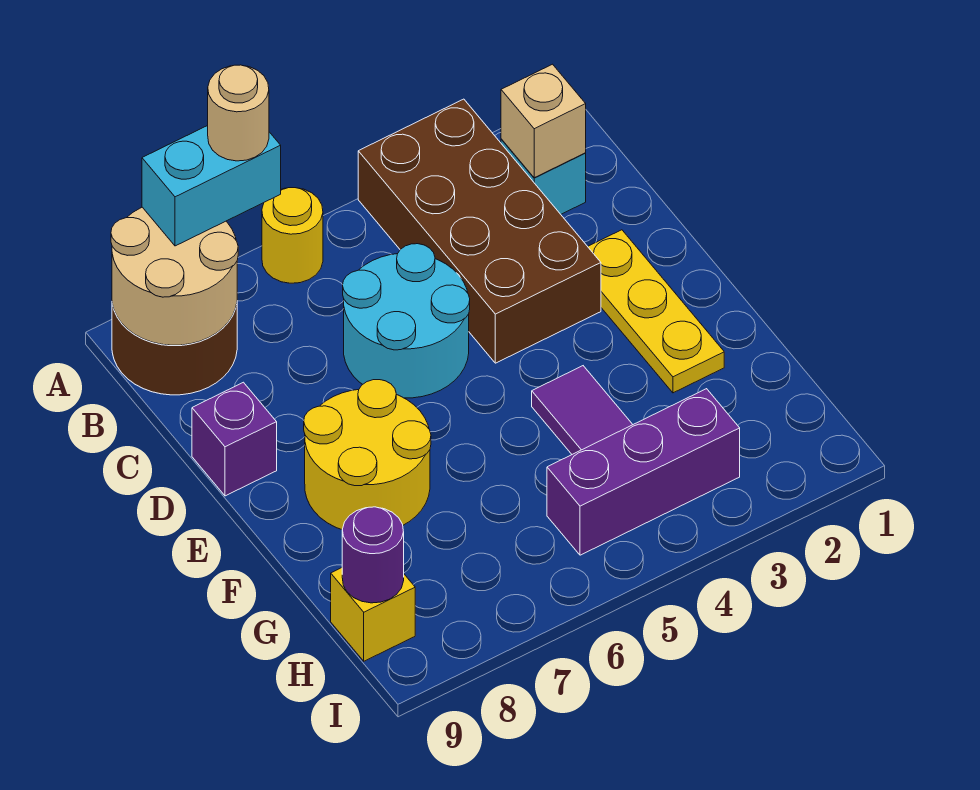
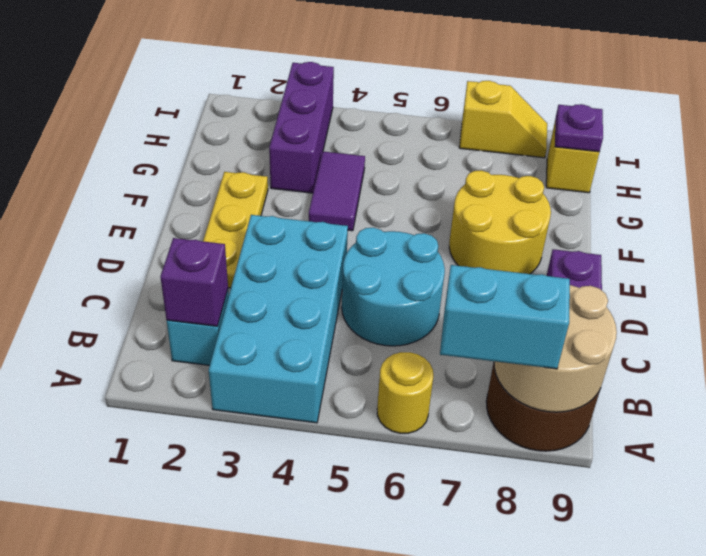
brown 2x4 brick [358,99,601,363] -> cyan 2x4 brick [209,215,348,423]
tan 1x1 round brick [208,65,269,161] -> none
tan 1x1 brick [501,64,586,178] -> purple 1x1 brick [160,238,228,326]
purple 1x3 brick [547,389,740,555] -> purple 1x3 brick turned to [269,62,334,193]
purple 1x1 round brick [342,507,404,603] -> purple 1x1 plate [555,104,603,152]
none -> yellow 1x2 slope [459,81,547,158]

